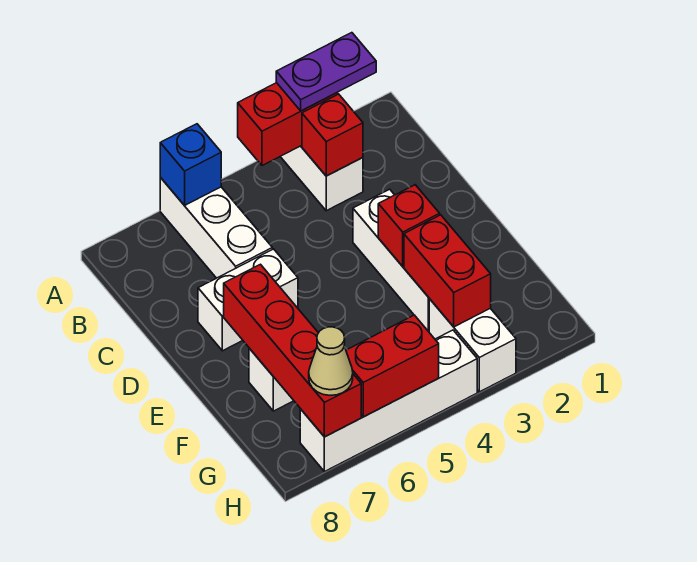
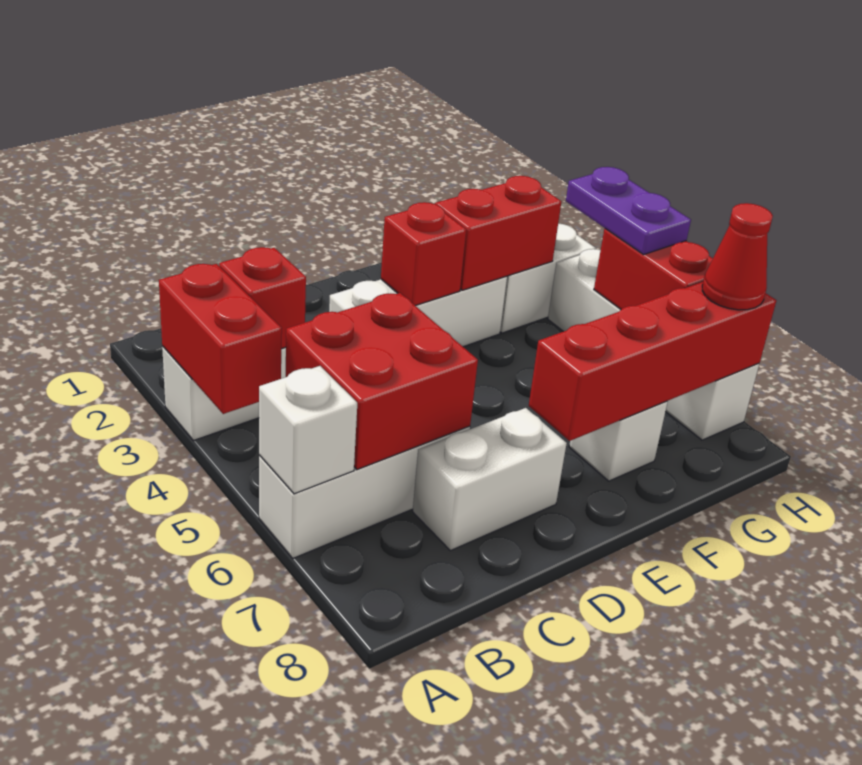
purple 1x2 plate [276,33,376,111] -> purple 1x2 plate moved to [566,167,691,255]
blue 1x1 brick [160,124,221,206] -> white 1x1 brick [259,366,357,494]
none -> red 2x2 brick [286,293,478,470]
white 1x2 brick [198,249,298,351] -> white 1x2 brick turned to [413,408,567,551]
tan 1x1 cone [309,327,353,395] -> red 1x1 cone [702,203,773,310]

